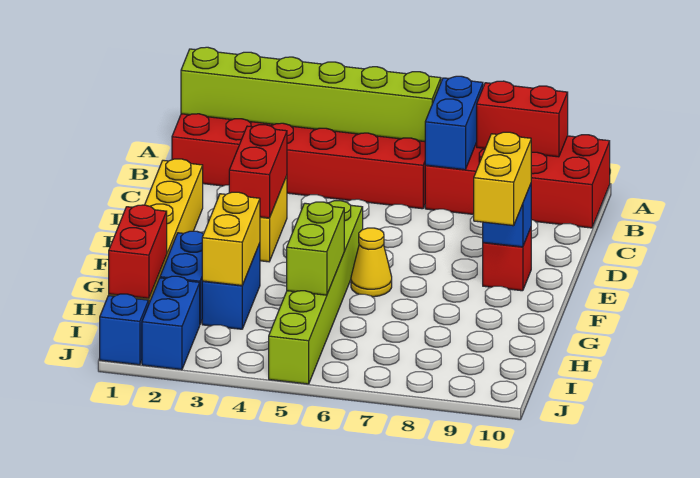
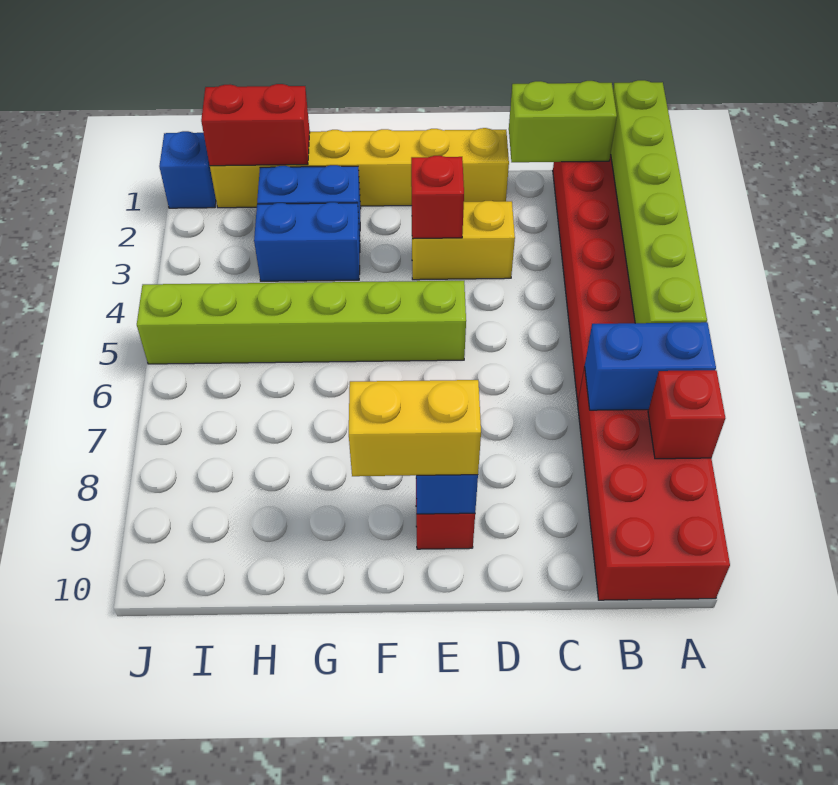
red 1x2 brick [477,81,568,157] -> red 1x1 brick [648,370,725,459]
red 1x2 brick [229,125,287,218] -> red 1x1 brick [411,156,464,239]
yellow 1x1 cone [351,228,392,297] -> none
yellow 1x2 brick [202,192,260,286] -> none
lime 1x2 brick [287,202,344,295] -> lime 1x2 brick moved to [509,81,617,162]
blue 1x2 brick [142,276,200,370] -> none

